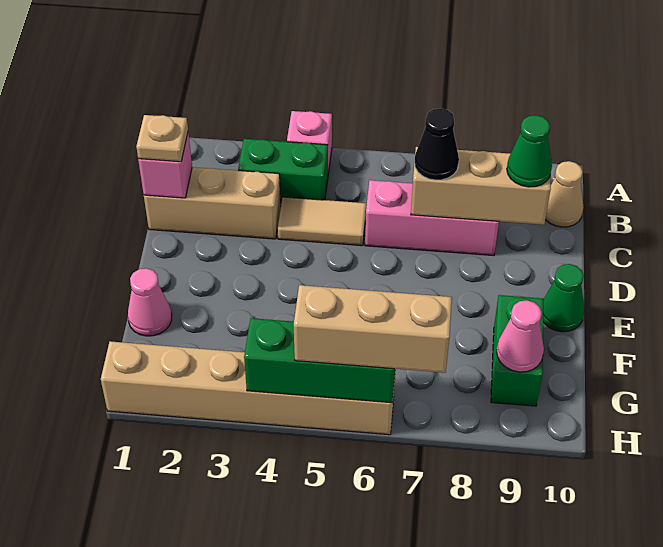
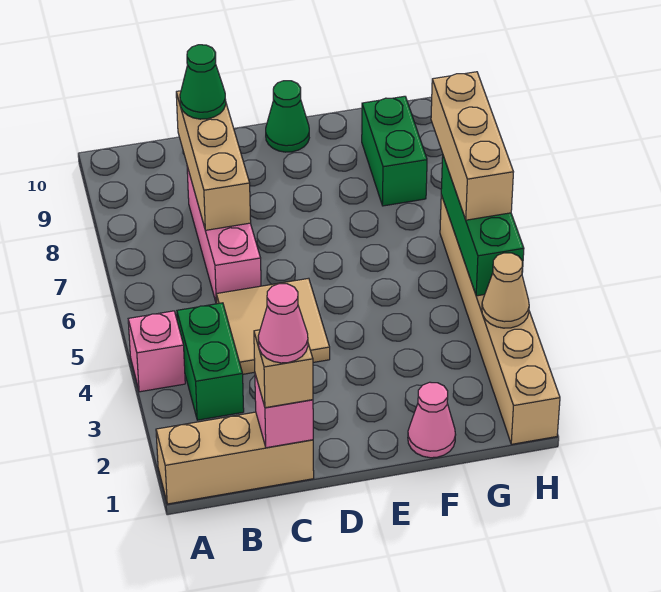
tan 1x1 cone [545,161,584,227] -> tan 1x1 cone moved to [482,253,529,328]
tan 1x3 brick [144,167,281,239] -> tan 1x3 brick turned to [156,412,314,504]
tan 1x1 plate [136,115,188,162] -> tan 1x1 brick [254,330,313,408]
tan 1x2 tile [278,197,367,246] -> tan 2x2 tile [216,278,330,374]
black 1x1 cone [415,109,459,180] -> none
green 1x2 brick [491,295,544,406] -> green 1x2 brick turned to [362,96,427,206]
pink 1x1 cone [497,300,544,372] -> pink 1x1 cone moved to [258,284,308,363]

